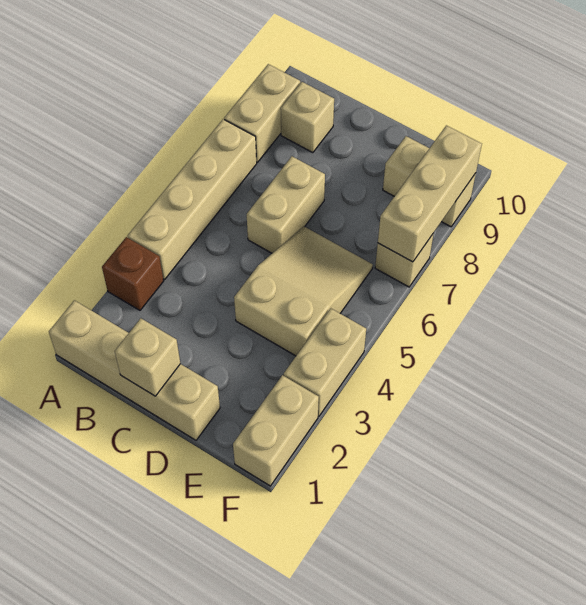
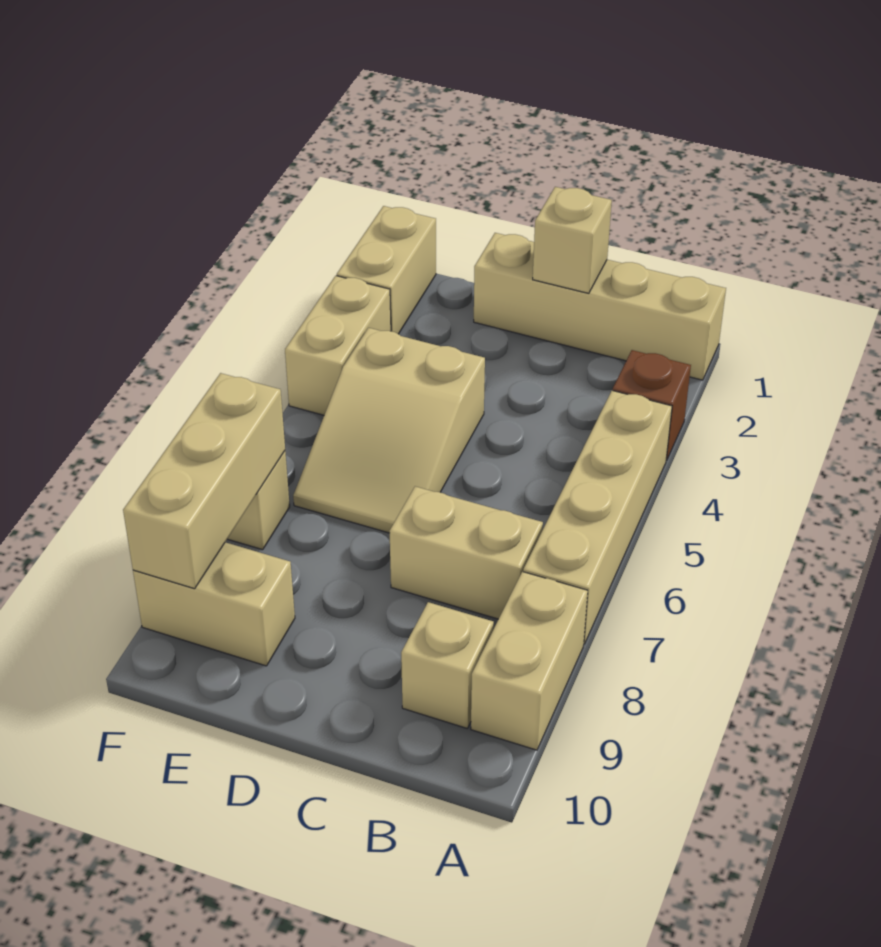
tan 1x2 brick [247,156,325,253] -> tan 1x2 brick turned to [390,486,543,619]

